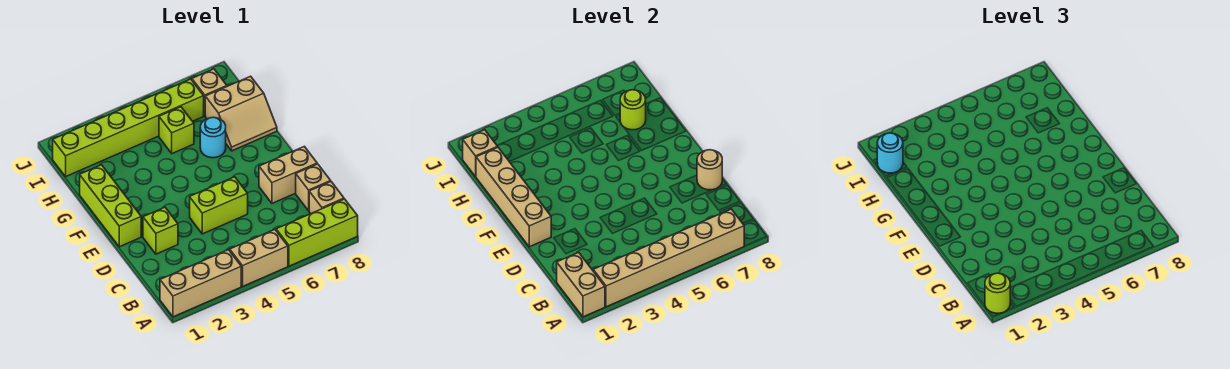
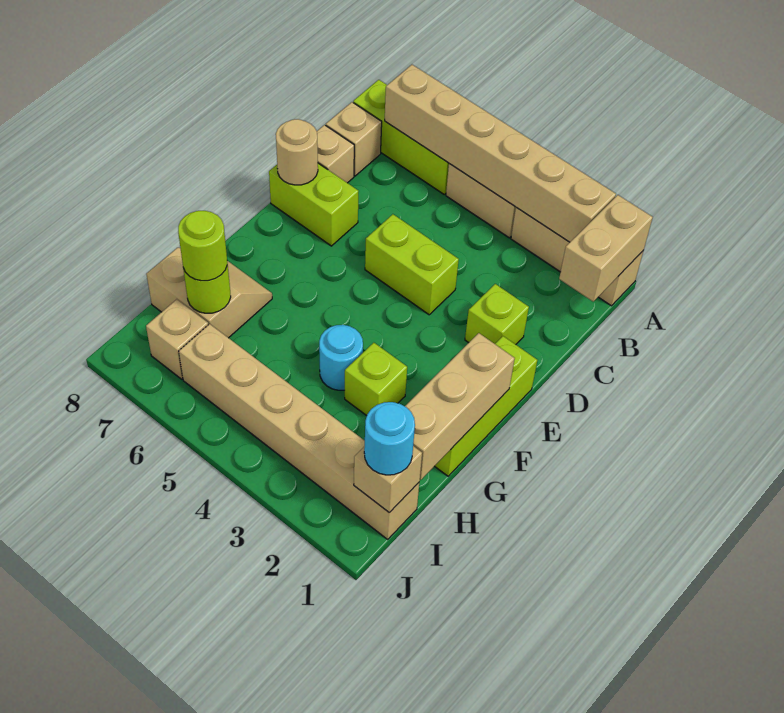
lime 1x1 round brick [985,273,1010,313] -> lime 1x1 round brick moved to [178,211,227,281]
tan 1x2 brick [259,146,317,203] -> lime 1x2 brick [269,163,359,246]
tan 1x4 brick [476,148,551,247] -> tan 1x3 brick [405,333,515,480]
cyan 1x1 round brick [200,117,226,158] -> cyan 1x1 round brick moved to [319,325,363,390]
lime 1x1 brick [159,107,194,154] -> lime 1x1 brick moved to [345,343,407,416]
lime 1x6 brick [53,79,204,177] -> tan 1x6 brick [179,324,419,539]

